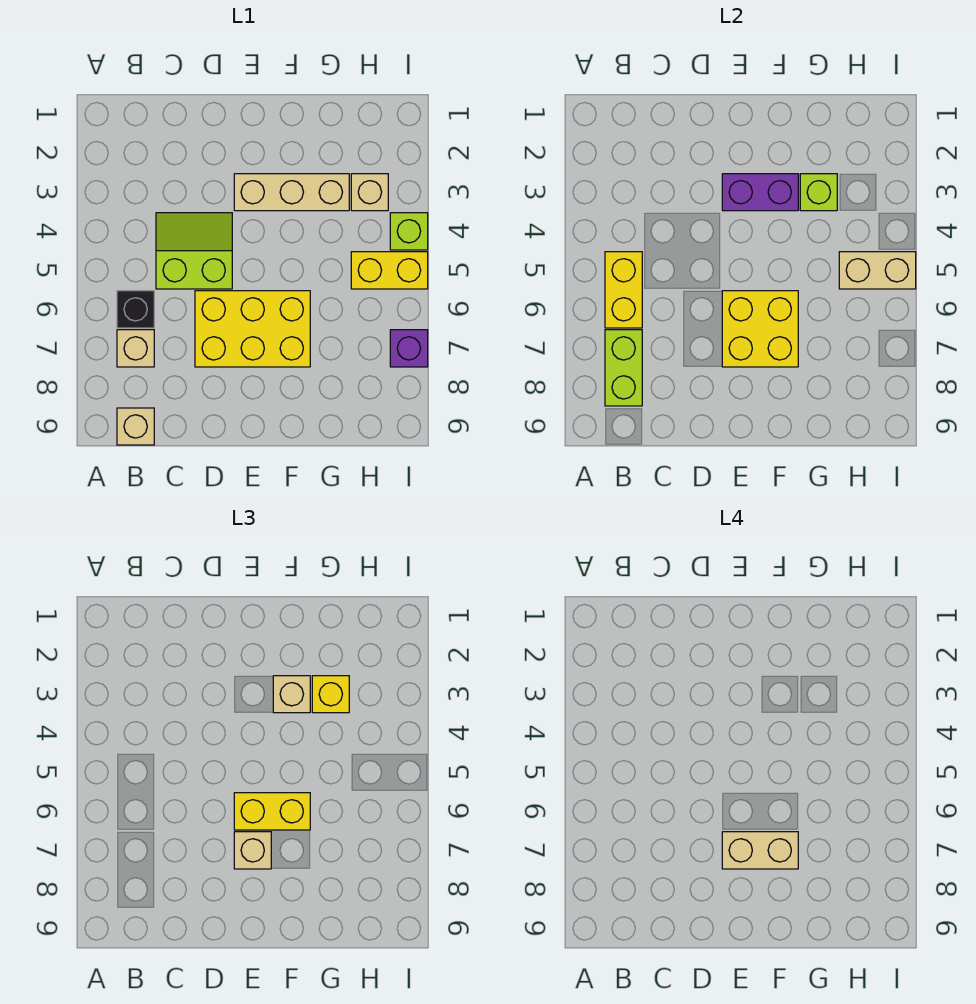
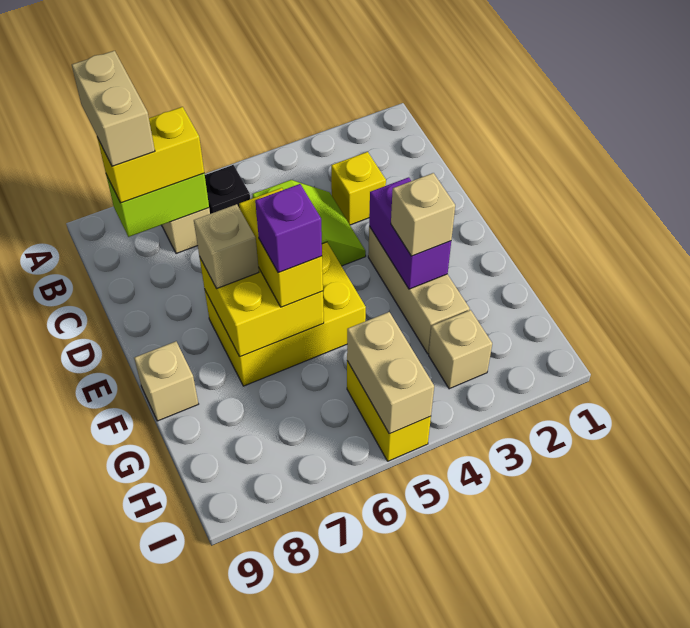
yellow 1x2 brick [605,252,642,328] -> yellow 1x2 brick moved to [97,107,204,203]
tan 1x1 brick [117,408,154,445] -> tan 1x1 brick moved to [134,341,198,421]
yellow 2x3 brick [195,291,310,367] -> yellow 2x3 brick turned to [205,242,366,386]
tan 1x2 brick [722,832,798,869] -> tan 1x2 brick moved to [72,51,155,166]
lime 1x1 brick [800,174,837,211] -> none
yellow 1x1 brick [312,676,349,713] -> yellow 1x1 brick moved to [331,152,386,225]
lime 1x1 brick [390,213,428,250] -> none
purple 1x1 brick [390,330,428,367] -> purple 1x1 brick moved to [255,184,322,273]

